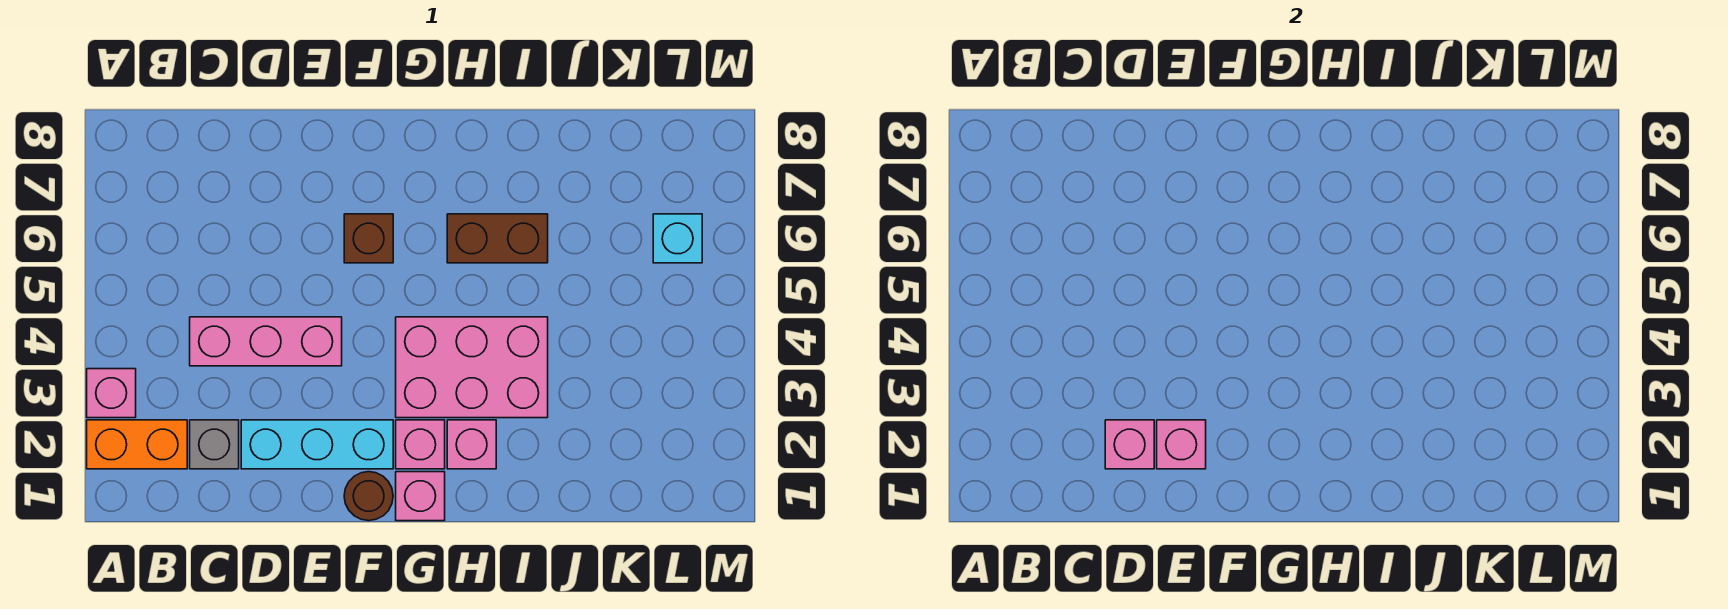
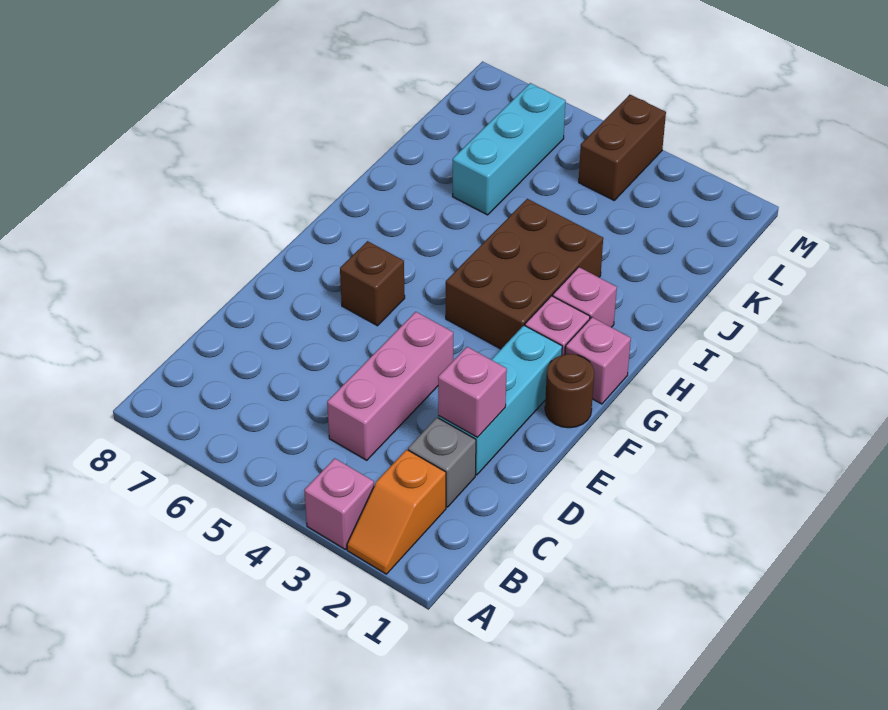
orange 1x2 brick [87,420,187,469] -> orange 1x2 slope [347,450,446,574]
pink 1x1 brick [1157,420,1206,469] -> none
pink 2x3 brick [396,317,548,418] -> brown 2x3 brick [446,199,603,349]
brown 1x2 brick [447,214,548,263] -> brown 1x2 brick moved to [579,95,666,200]
cyan 1x1 brick [653,214,702,263] -> cyan 1x3 brick [453,83,566,215]

